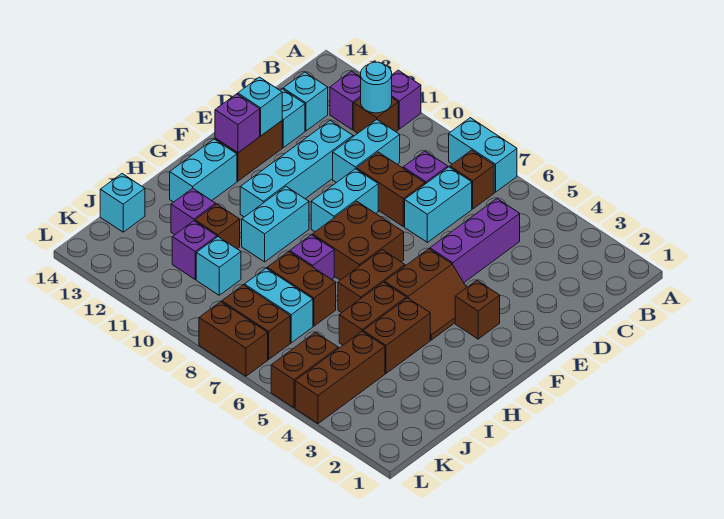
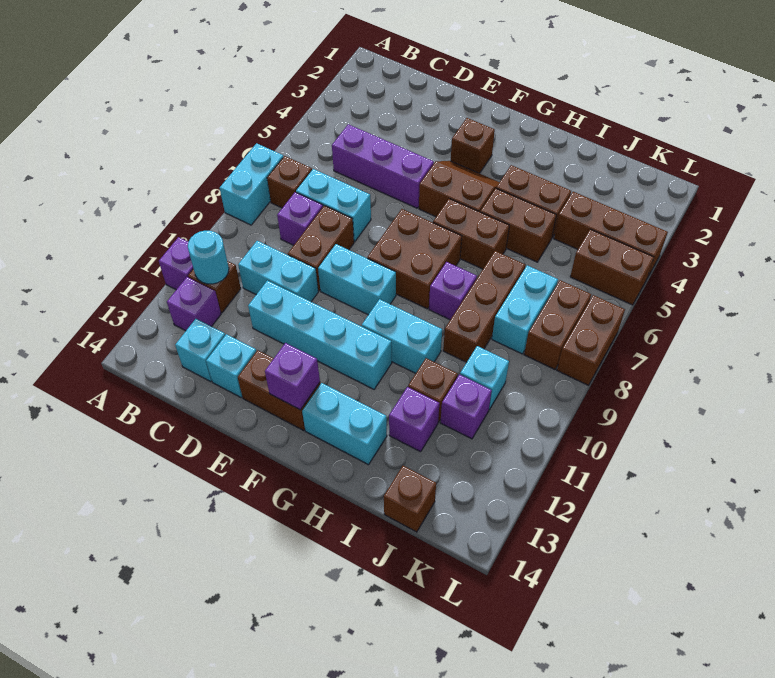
cyan 1x1 brick [238,77,282,136] -> none
brown 1x2 brick [267,252,336,326] -> brown 1x3 brick [443,251,525,362]
cyan 1x1 brick [100,174,145,232] -> brown 1x1 brick [384,466,436,532]

